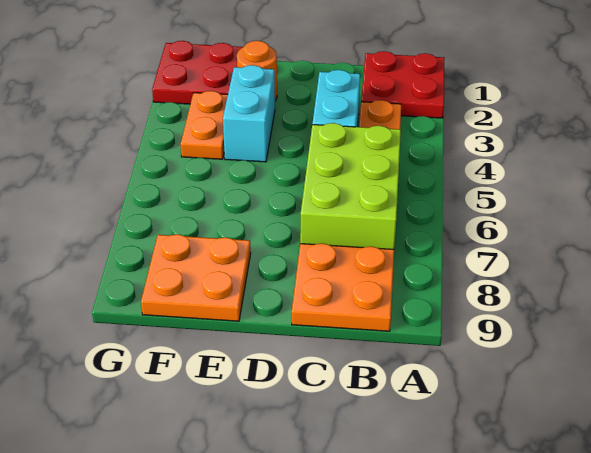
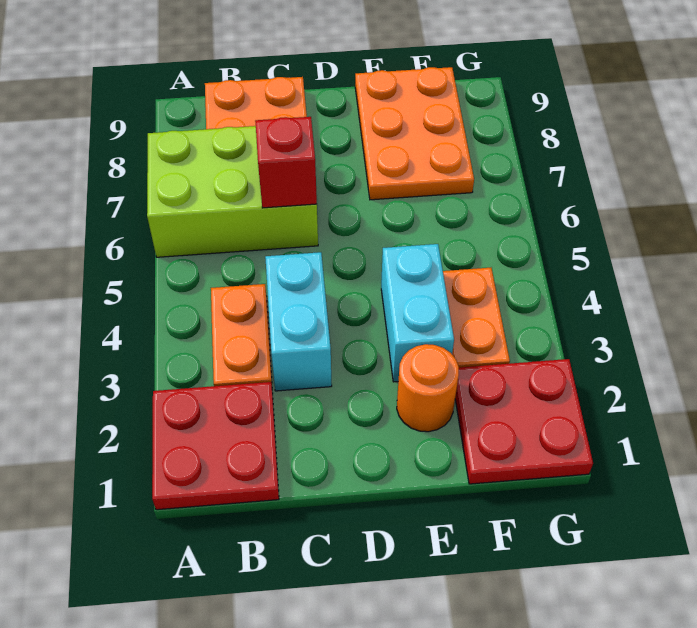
lime 2x3 brick [300,123,401,249] -> lime 2x3 brick turned to [147,126,318,257]
none -> red 1x1 brick [255,117,317,208]
orange 2x2 plate [141,234,251,321] -> orange 2x3 plate [355,67,474,200]

